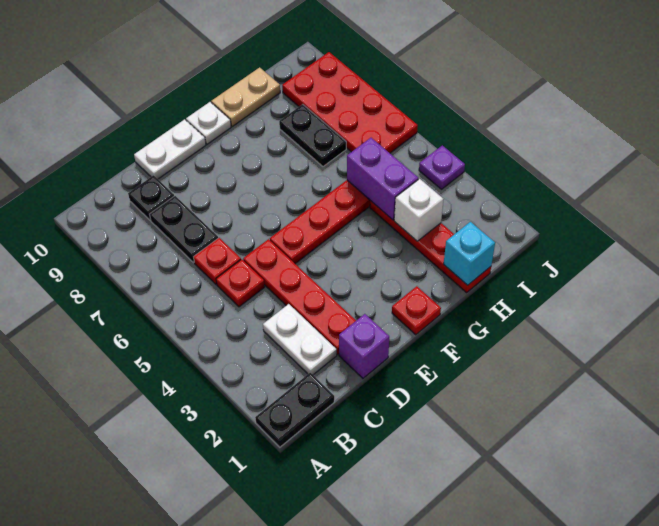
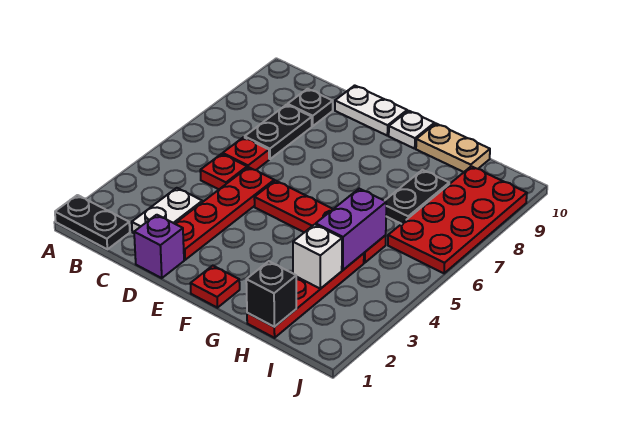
cyan 1x1 brick [444,222,495,285] -> black 1x1 brick [246,261,296,327]
purple 1x1 plate [419,145,465,189] -> none

